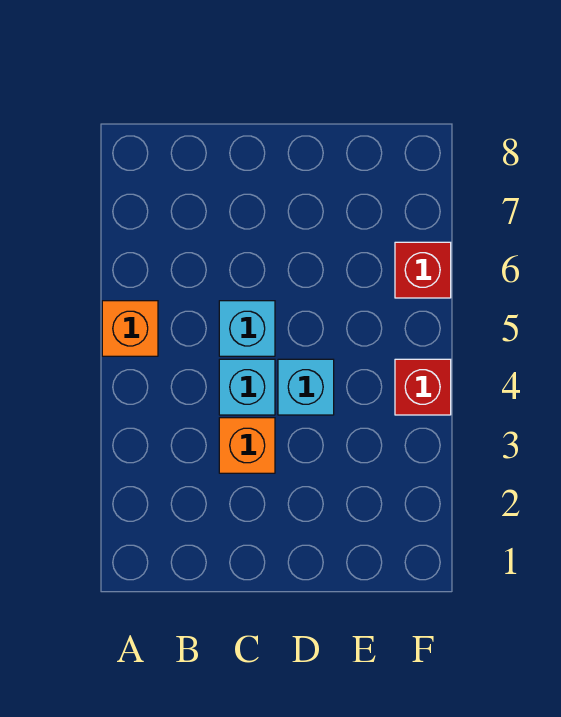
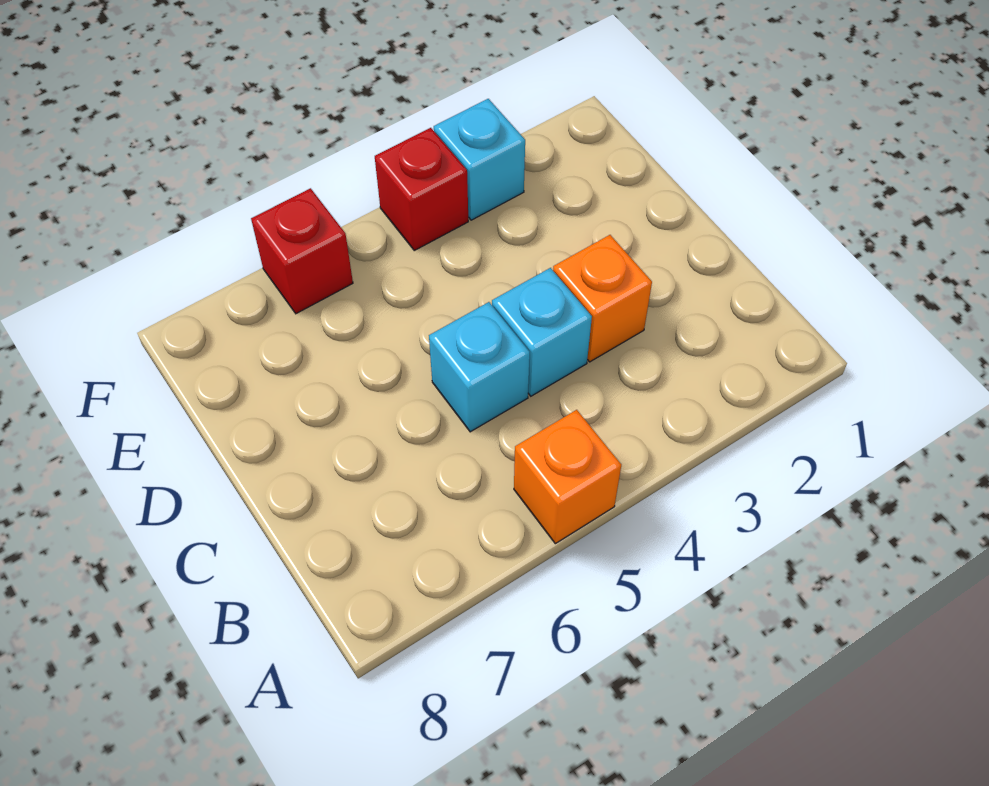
cyan 1x1 brick [278,359,334,415] -> cyan 1x1 brick moved to [434,99,525,220]

